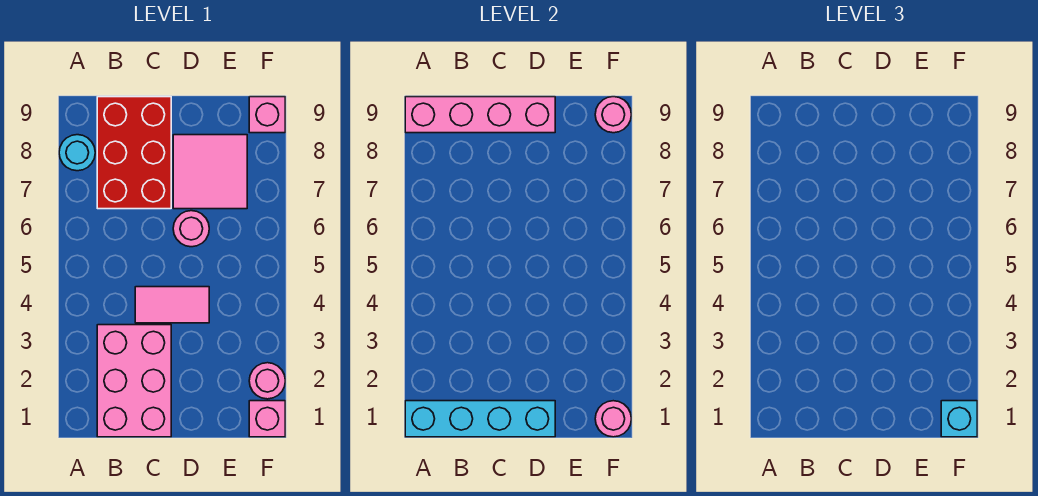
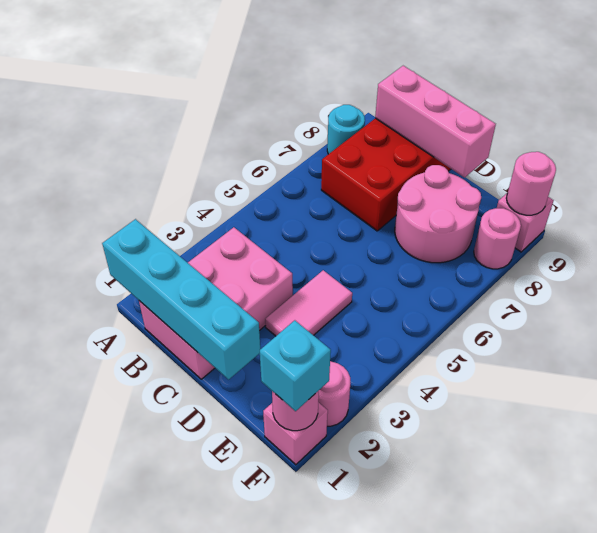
pink 1x4 brick [405,97,555,133] -> pink 1x3 brick [375,66,496,178]
pink 1x2 tile [135,287,209,323] -> pink 1x2 tile turned to [265,270,352,336]
pink 1x1 round brick [173,211,209,247] -> pink 1x1 round brick moved to [474,208,521,269]
pink 2x2 tile [173,135,247,209] -> pink 2x2 round brick [395,165,481,263]

